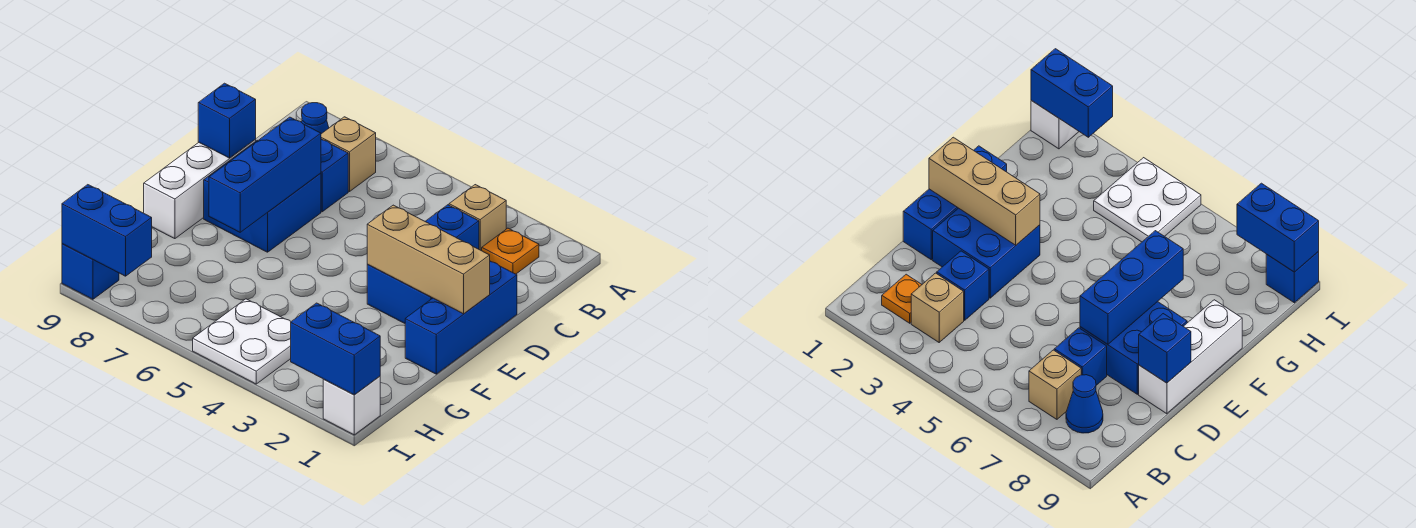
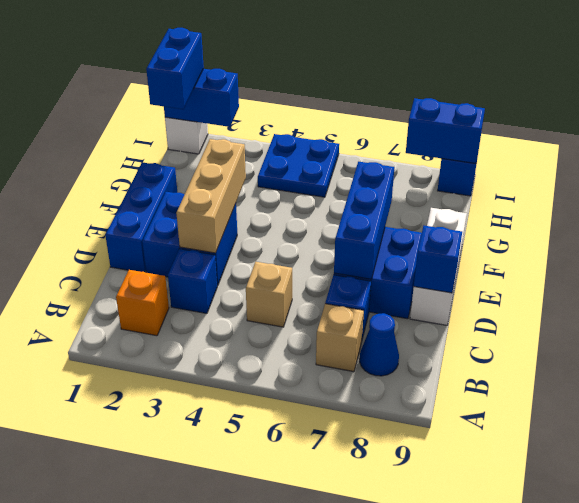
orange 1x1 plate [482,228,539,274] -> orange 1x1 brick [116,270,169,336]
tan 1x1 brick [449,185,506,251] -> tan 1x1 brick moved to [246,262,292,327]
tan 1x3 brick [367,205,490,314] -> tan 1x3 brick turned to [176,139,246,253]
none -> blue 1x2 brick [146,28,204,109]
white 2x2 plate [193,299,291,384] -> blue 2x2 plate [258,134,339,197]

